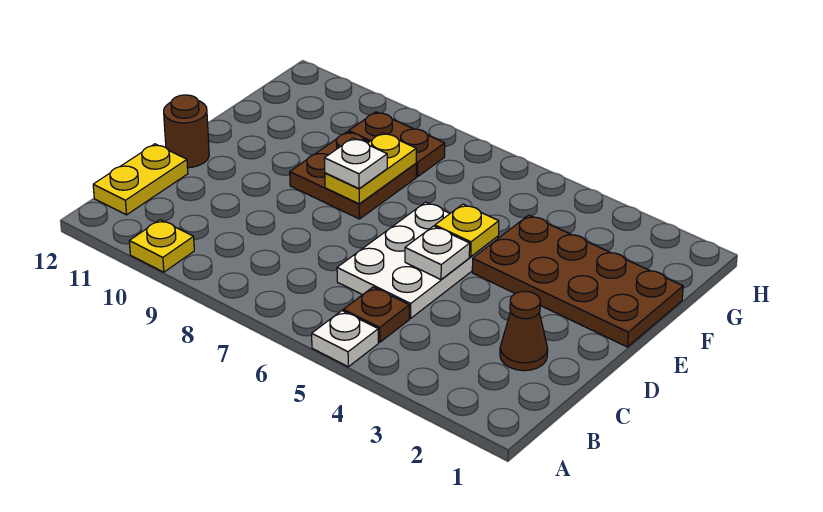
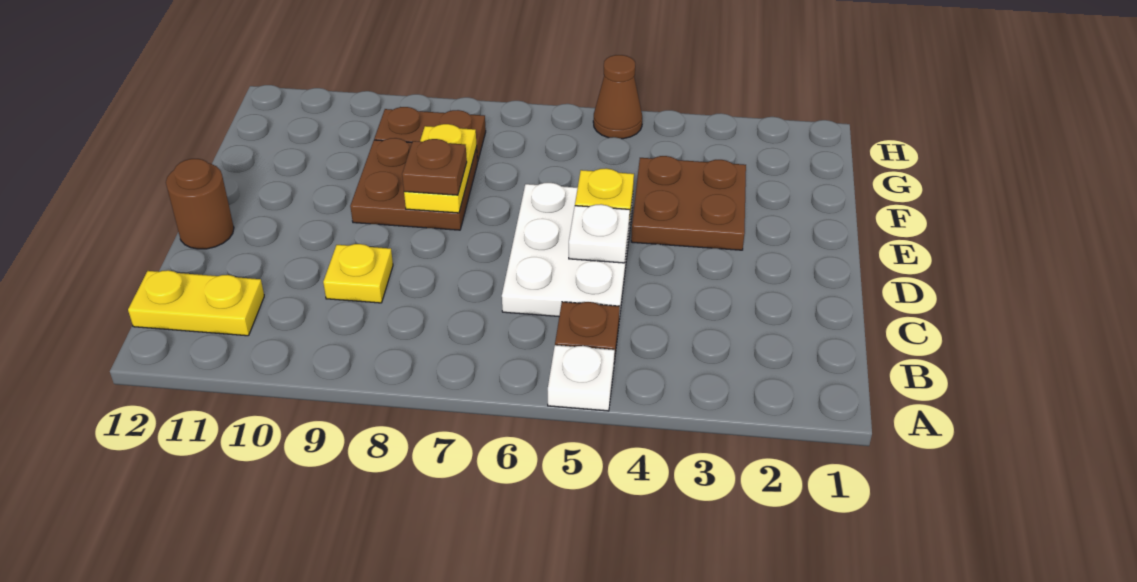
yellow 1x1 plate [129,220,194,272] -> yellow 1x1 plate moved to [323,244,393,303]
yellow 1x2 plate [93,144,188,215] -> yellow 1x2 plate turned to [128,270,264,336]
brown 1x1 cone [500,291,548,371] -> brown 1x1 cone moved to [593,55,642,139]
brown 2x4 plate [472,215,683,347] -> brown 2x2 plate [631,156,746,250]
white 1x1 plate [324,138,387,189] -> brown 1x1 plate [402,139,467,195]

